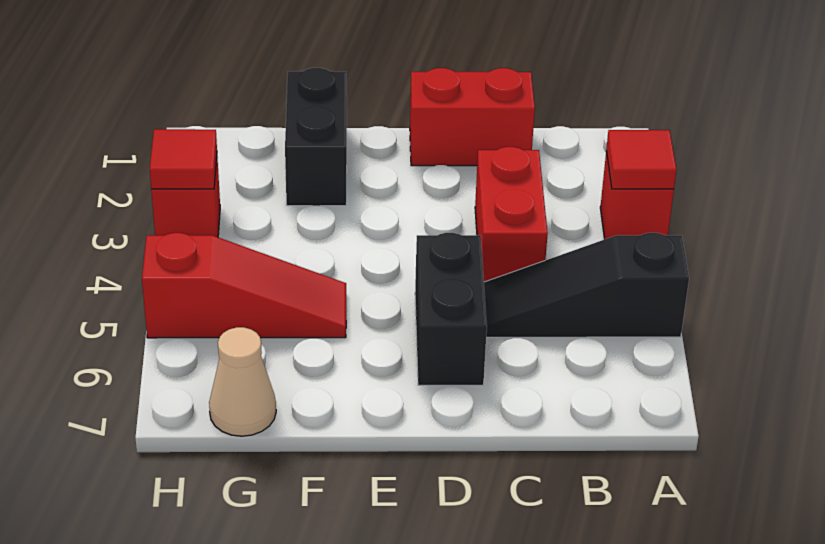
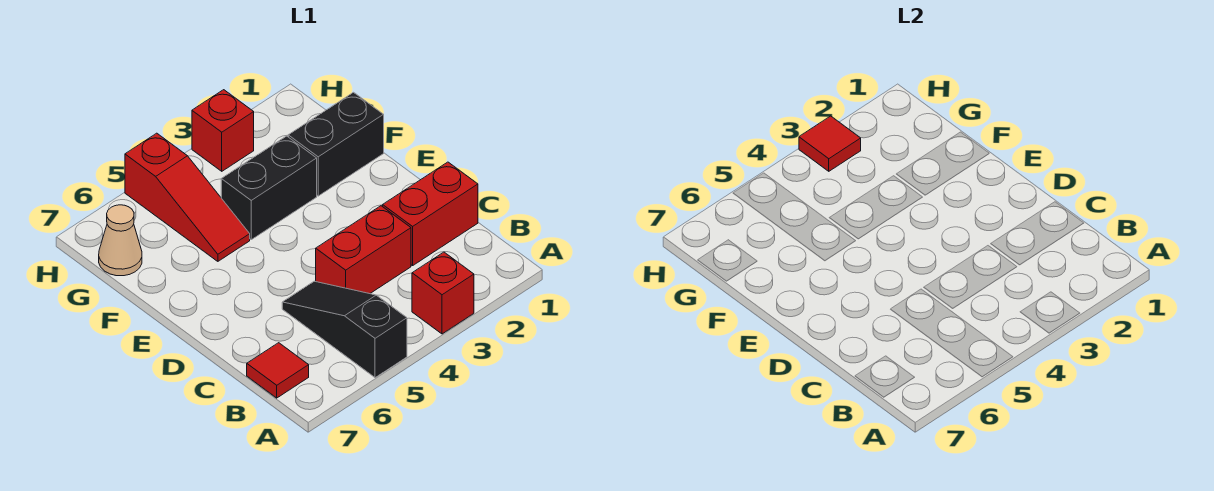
red 1x1 tile [606,130,677,189] -> red 1x1 tile moved to [247,343,309,398]
red 1x2 brick [410,68,535,166] -> red 1x2 brick turned to [383,162,478,266]
black 1x2 brick [415,233,487,385] -> black 1x2 brick moved to [221,136,317,240]

